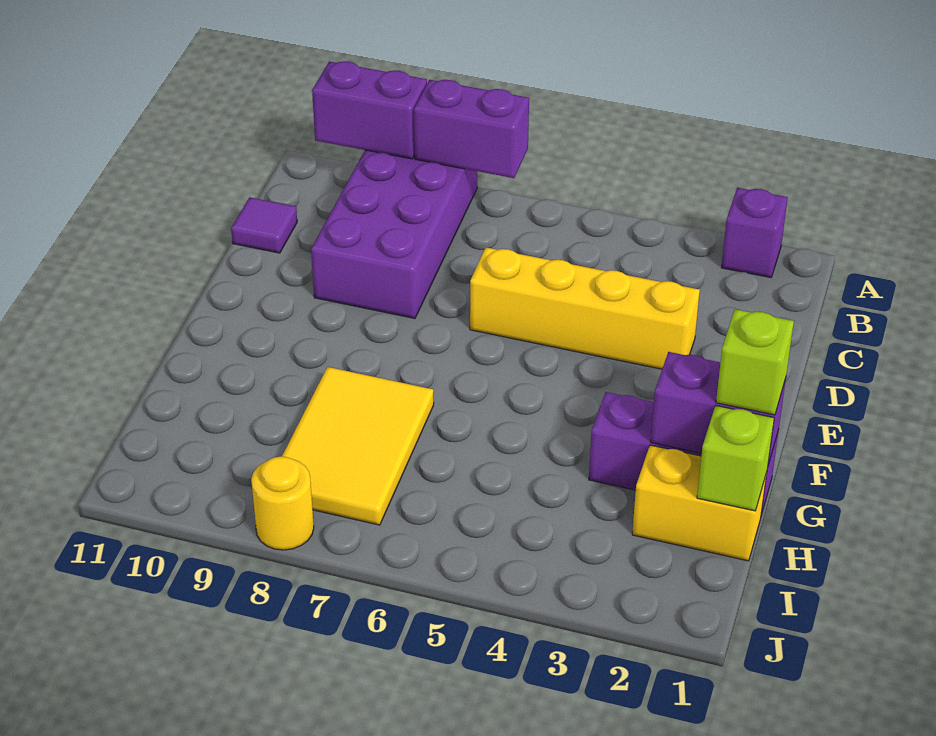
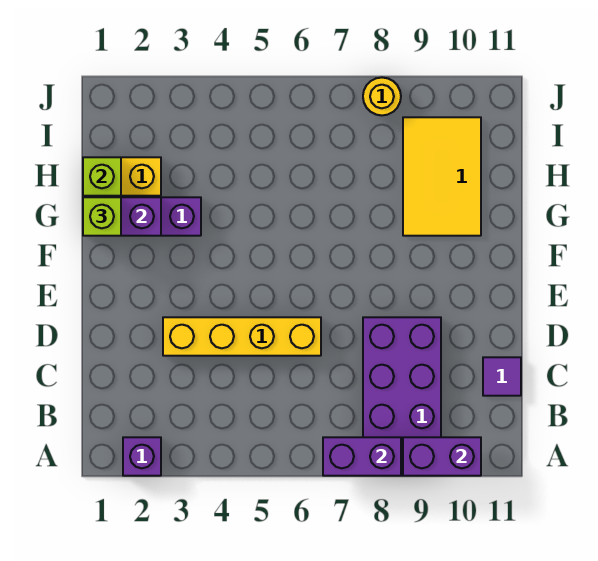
yellow 2x3 tile [282,367,434,525] -> yellow 2x3 tile moved to [403,117,481,236]

